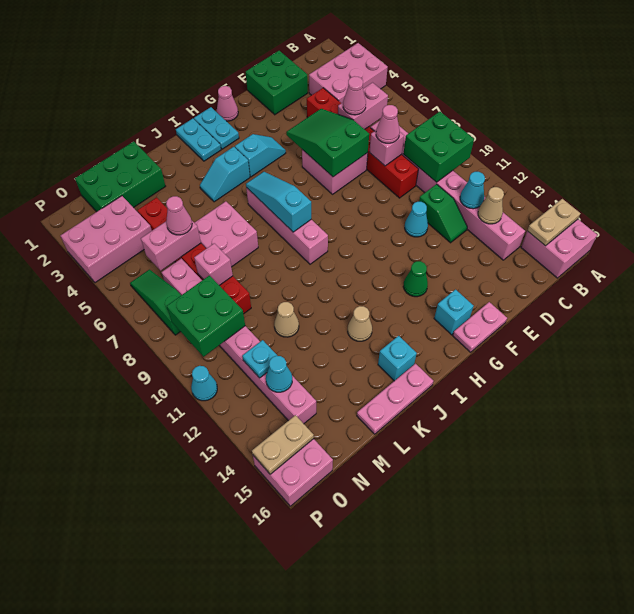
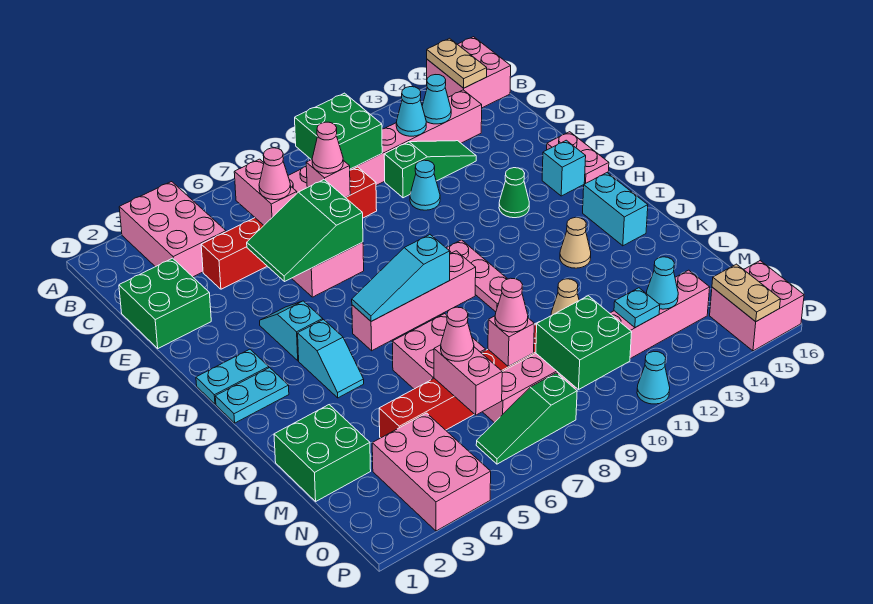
tan 1x1 cone [478,187,504,224] -> cyan 1x1 cone [422,75,451,124]
green 1x2 slope [419,184,467,243] -> green 1x3 slope [384,141,476,198]
pink 1x1 cone [217,86,238,121] -> pink 1x1 cone moved to [495,278,528,332]
cyan 1x1 brick [378,336,417,381] -> cyan 1x2 brick [583,173,648,246]
pink 1x3 plate [357,364,433,434] -> pink 1x3 plate moved to [447,240,507,312]
green 2x3 brick [75,142,166,212] -> green 2x2 brick [274,405,371,501]

